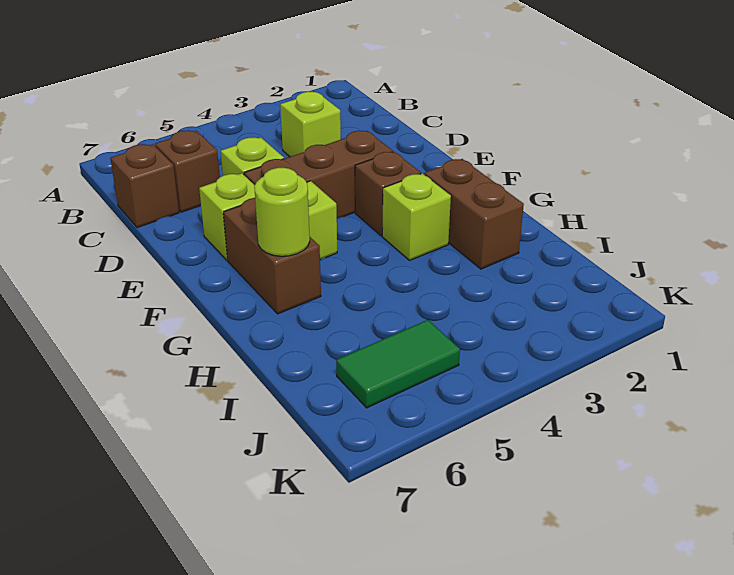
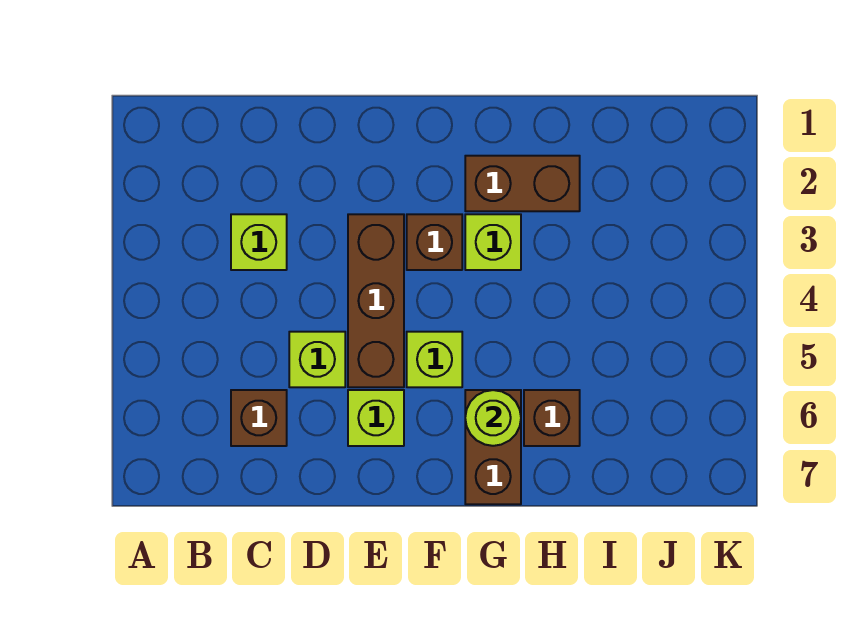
brown 1x1 brick [110,144,179,228] -> brown 1x1 brick moved to [524,390,580,446]
brown 1x2 brick [223,198,321,314] -> brown 1x2 brick turned to [465,390,521,504]
green 1x2 tile [336,320,460,408] -> none

